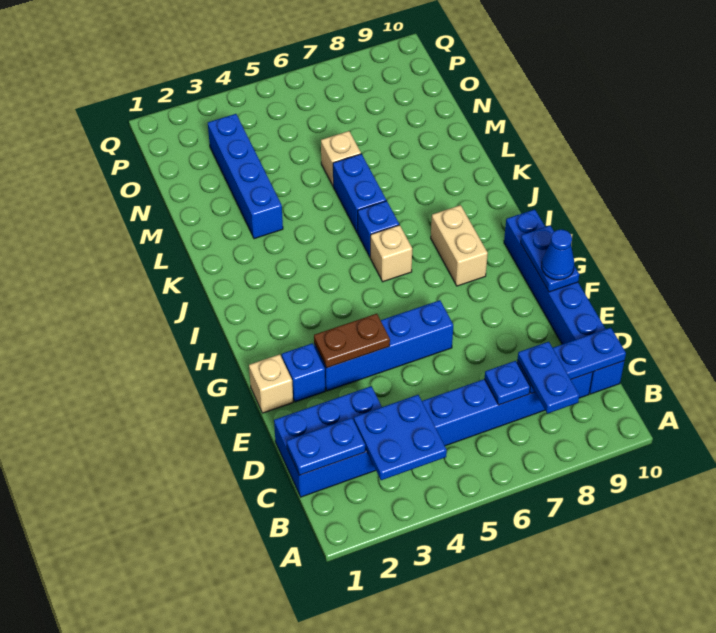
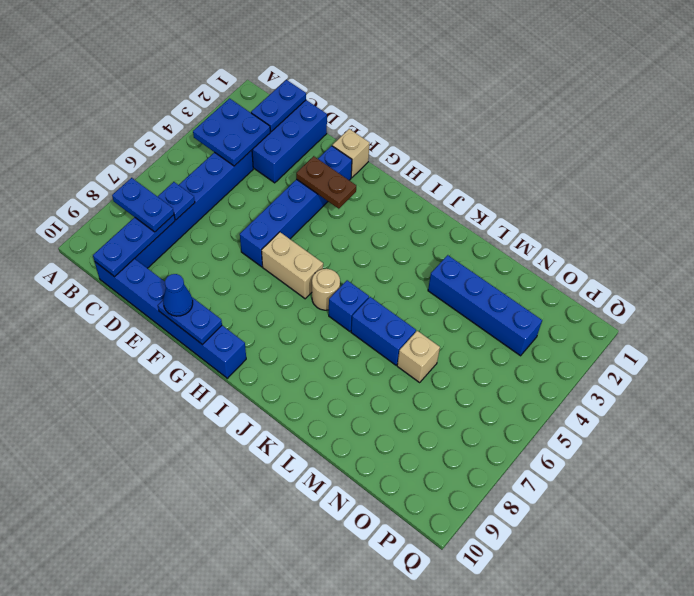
brown 1x2 plate [314,314,390,368] -> brown 1x2 plate turned to [296,156,356,209]
tan 1x2 brick [431,205,488,286] -> tan 1x2 brick moved to [262,232,323,299]
tan 1x1 brick [370,225,412,282] -> tan 1x1 round brick [312,269,340,310]

